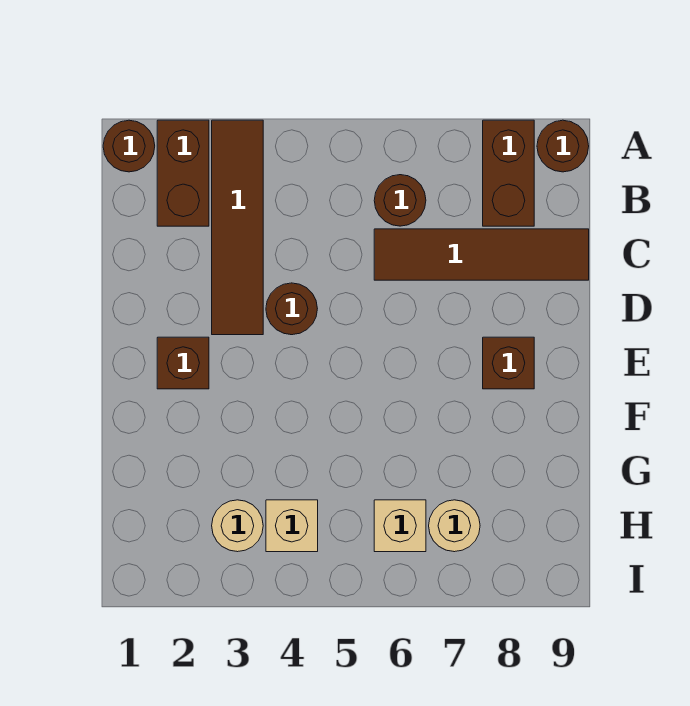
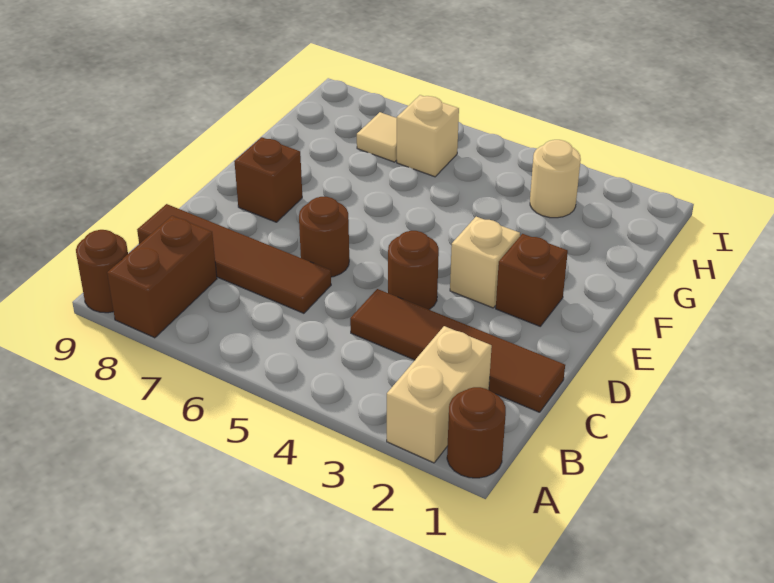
brown 1x2 brick [157,120,209,226] -> tan 1x2 brick [387,326,492,463]
brown 1x4 tile [212,120,263,335] -> brown 1x4 tile turned to [350,289,565,412]
brown 1x1 round brick [374,175,426,226] -> brown 1x1 round brick moved to [299,197,349,277]
tan 1x1 brick [266,500,318,552] -> tan 1x1 brick moved to [450,217,520,308]
tan 1x1 round brick [429,500,480,552] -> tan 1x1 tile [357,112,397,162]

